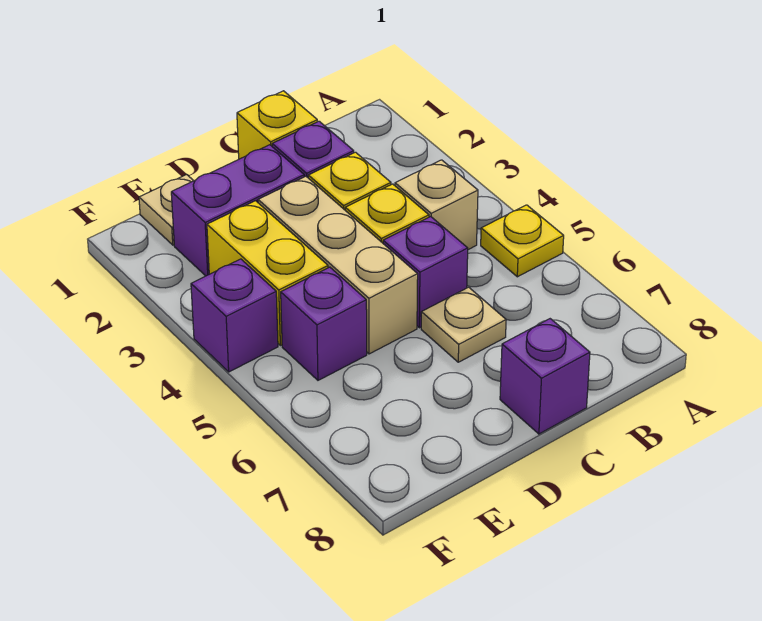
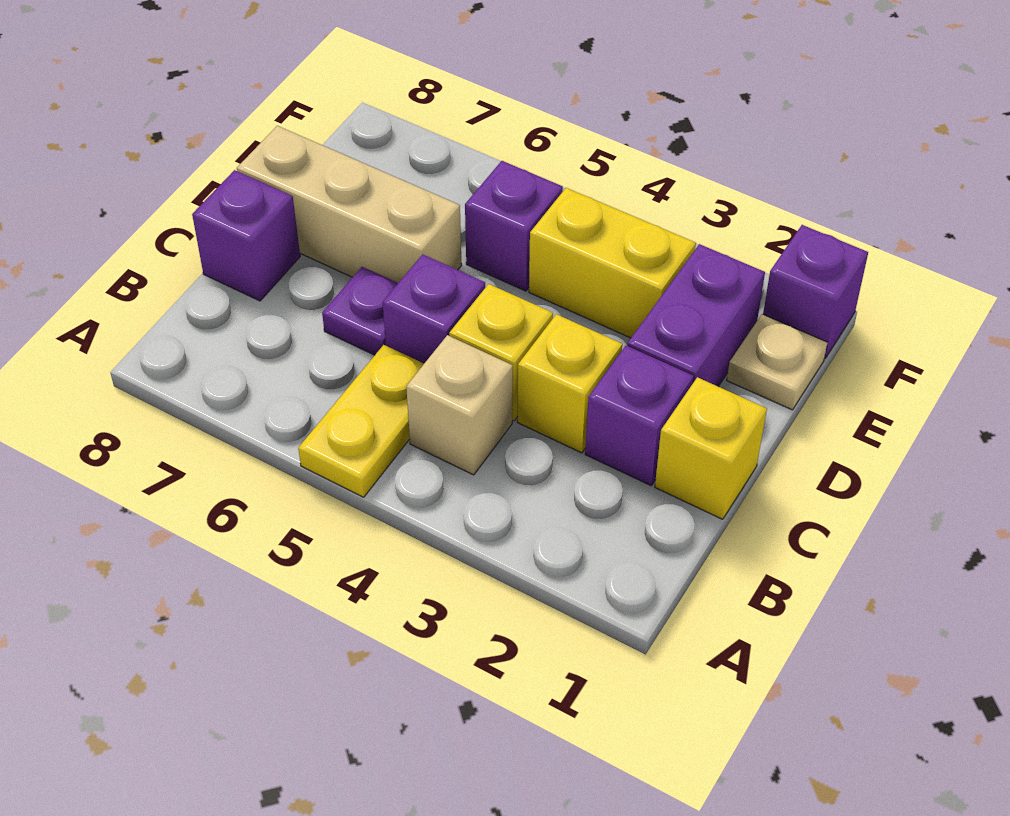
yellow 1x1 plate [481,205,564,277] -> yellow 1x2 plate [298,345,424,497]
tan 1x1 plate [421,287,506,362] -> purple 1x1 plate [322,267,398,355]
tan 1x3 brick [258,176,418,354] -> tan 1x3 brick moved to [237,126,462,283]
purple 1x1 brick [191,259,278,372] -> purple 1x1 brick moved to [763,225,868,358]

